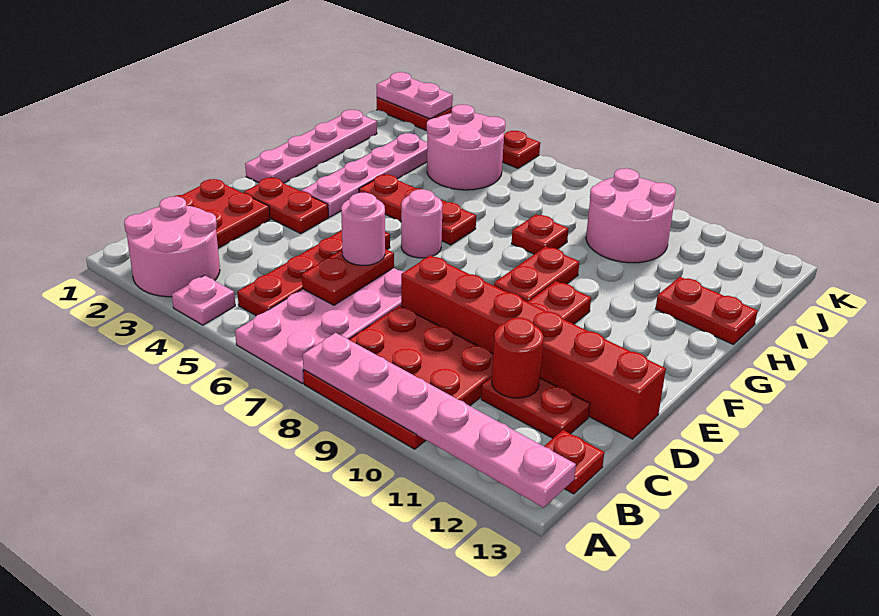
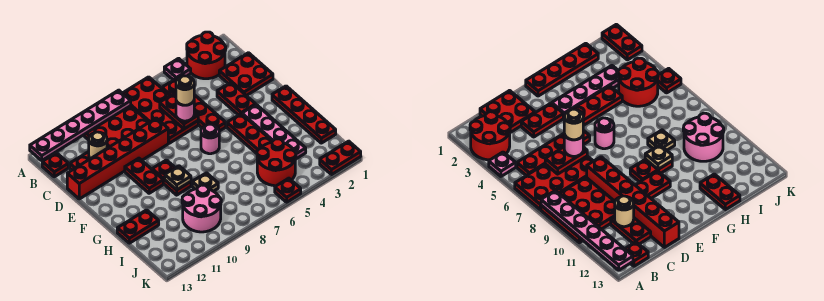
pink 2x2 round brick [124,196,220,297] -> red 2x2 round brick [187,32,226,79]
pink 2x4 plate [235,268,404,384] -> red 2x4 plate [123,77,198,143]
red 1x1 round brick [492,318,543,398] -> tan 1x1 round brick [89,132,107,159]
none -> tan 1x1 round brick [176,76,194,105]
red 1x2 plate [243,178,328,234] -> red 1x2 plate turned to [217,83,256,115]
pink 1x4 plate [245,110,377,183] -> red 1x4 plate [272,86,336,143]
red 1x3 plate [359,174,476,245] -> red 1x3 plate turned to [227,114,272,154]
none -> tan 1x1 plate [165,166,191,190]
red 1x1 plate [512,214,568,254] -> tan 1x1 plate [192,173,218,191]
pink 2x2 round brick [427,105,505,190] -> red 2x2 round brick [257,139,296,186]
pink 1x2 plate [377,72,453,119] -> none

